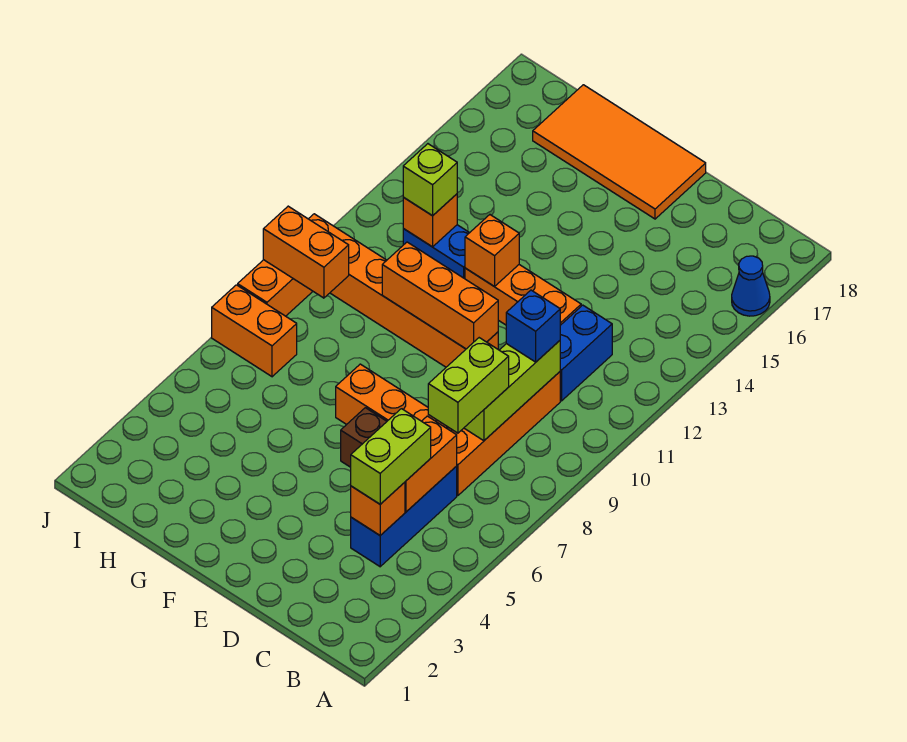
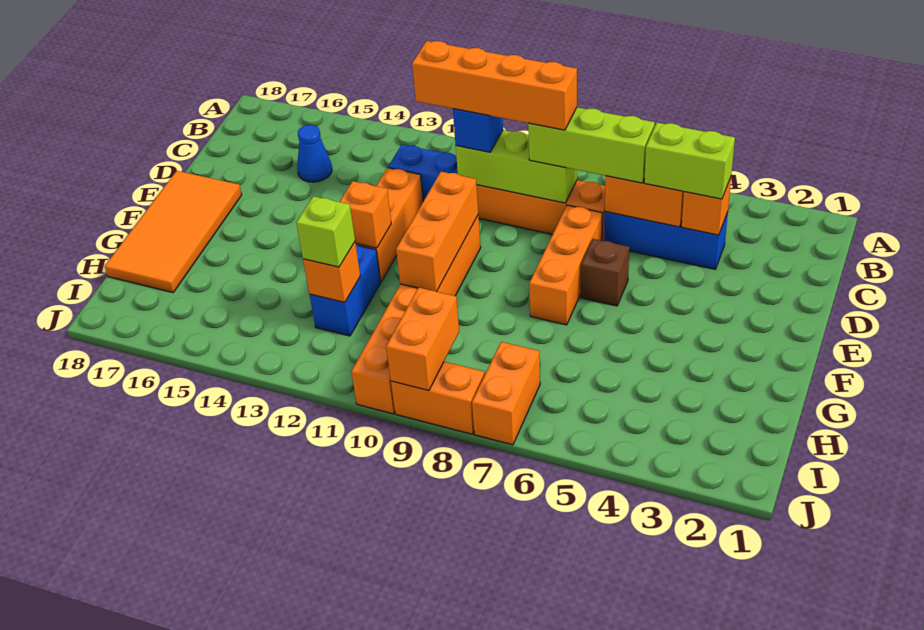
blue 1x1 cone [732,256,770,316] -> blue 1x1 cone moved to [297,125,332,182]
lime 1x2 brick [428,338,509,433] -> lime 1x3 brick [528,107,655,183]
none -> orange 1x4 brick [412,41,577,130]

